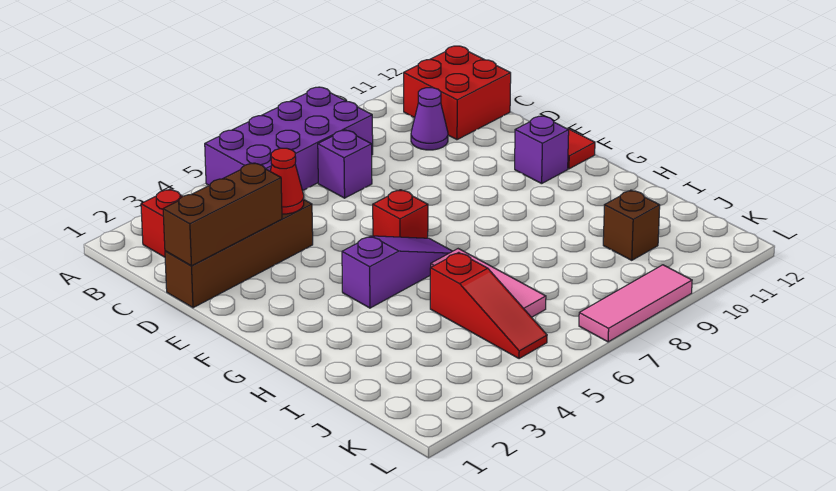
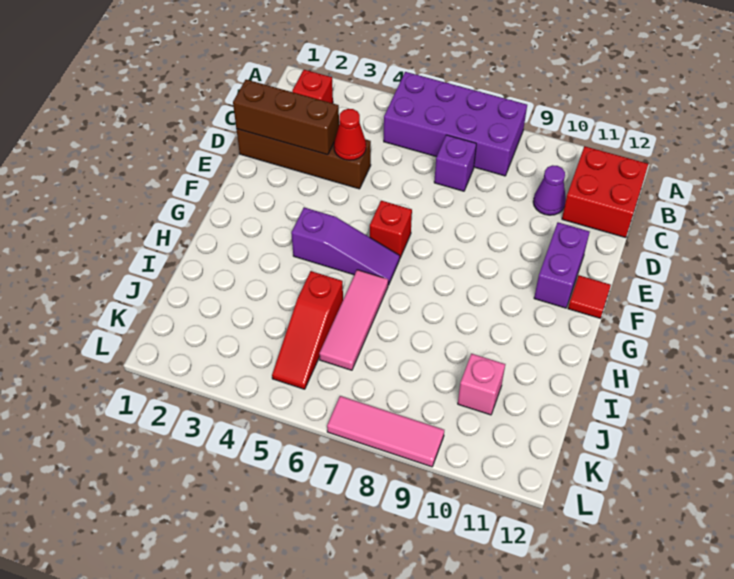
purple 1x1 brick [515,116,569,184] -> purple 1x2 brick [534,222,590,308]
brown 1x1 brick [603,190,660,260] -> pink 1x1 brick [458,354,505,415]

